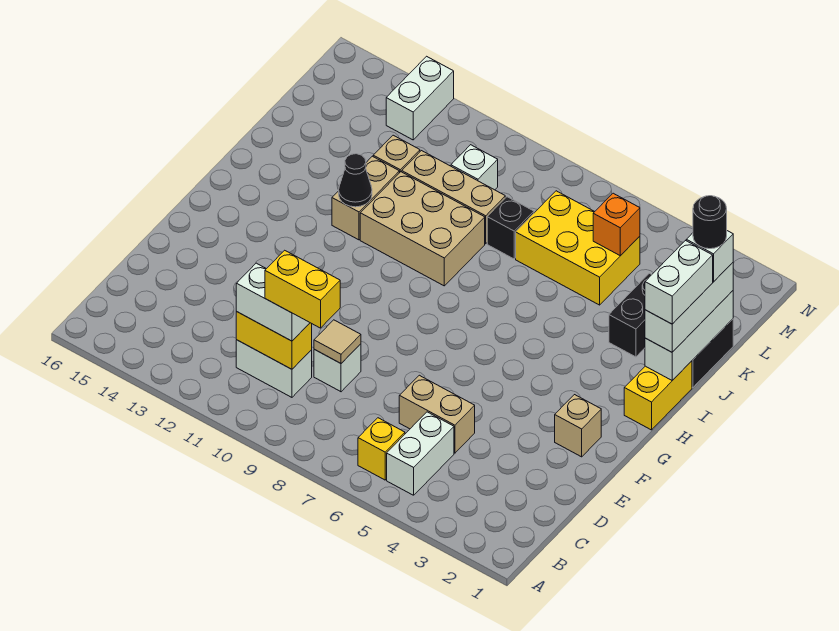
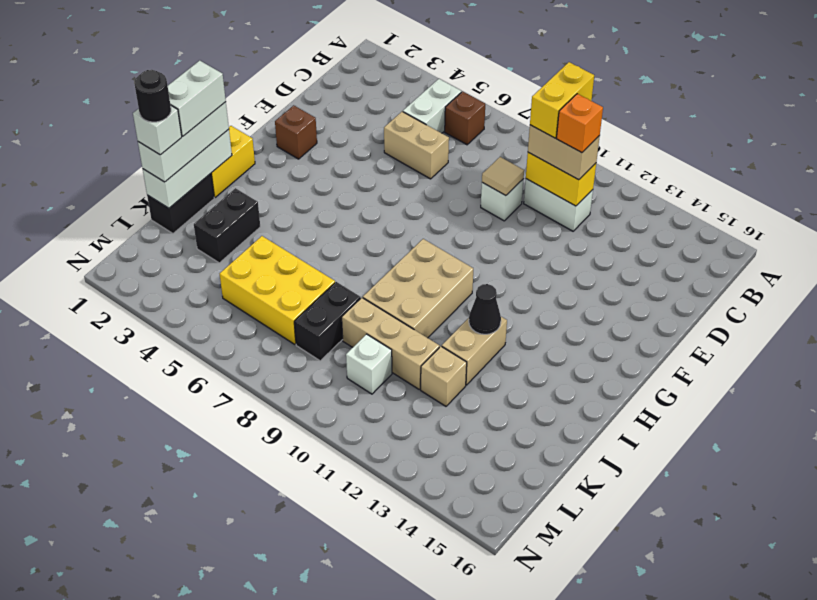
yellow 1x1 brick [358,418,405,480] -> brown 1x1 brick [445,91,485,145]
yellow 1x2 brick [265,250,340,328] -> yellow 1x2 brick turned to [530,62,594,138]
white 1x2 brick [236,263,310,341] -> tan 1x2 brick [528,125,600,180]
tan 1x1 brick [555,395,601,457] -> brown 1x1 brick [275,105,317,159]
tan 2x3 brick [360,172,485,286] -> tan 2x3 brick turned to [363,239,473,338]
black 1x1 brick [487,197,534,259] -> black 1x2 brick [294,282,361,361]
orange 1x1 brick [593,193,640,256] -> orange 1x1 brick moved to [556,94,603,153]
white 1x2 brick [386,56,454,140] -> none

